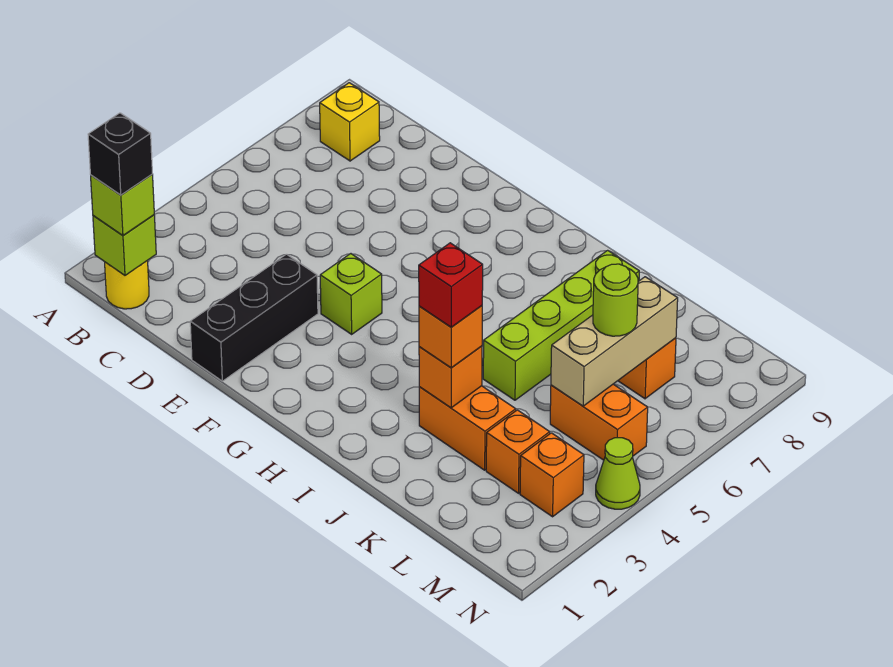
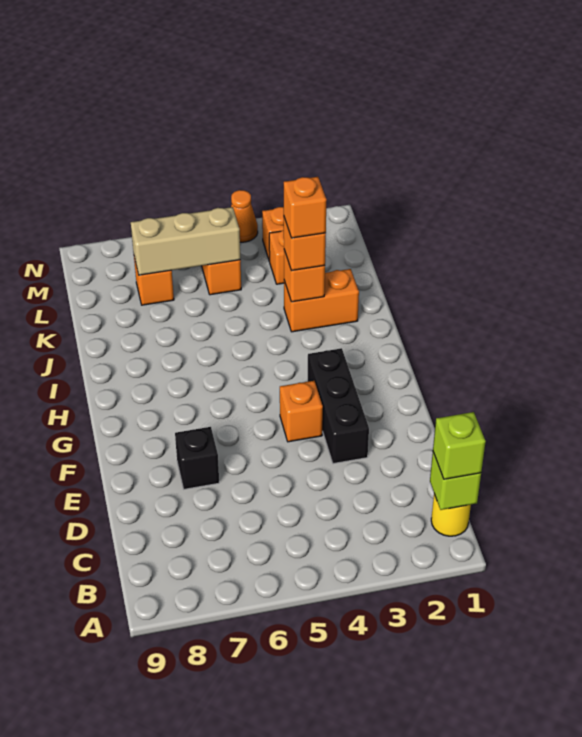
black 1x1 brick [88,113,152,195] -> black 1x1 brick moved to [175,427,219,489]
yellow 1x1 brick [320,83,380,161] -> none
black 1x3 brick [190,254,318,381] -> black 1x3 brick turned to [308,348,369,464]
lime 1x1 brick [320,254,382,334] -> orange 1x1 brick [280,381,323,442]
orange 1x2 brick [419,386,516,470] -> orange 1x2 brick turned to [284,269,359,332]
red 1x1 brick [419,243,483,327] -> orange 1x1 brick [284,177,327,238]
lime 1x4 brick [483,250,639,400] -> none
lime 1x1 round brick [593,264,638,336] -> none
lime 1x1 cone [596,438,640,509] -> orange 1x1 cone [231,190,258,242]

